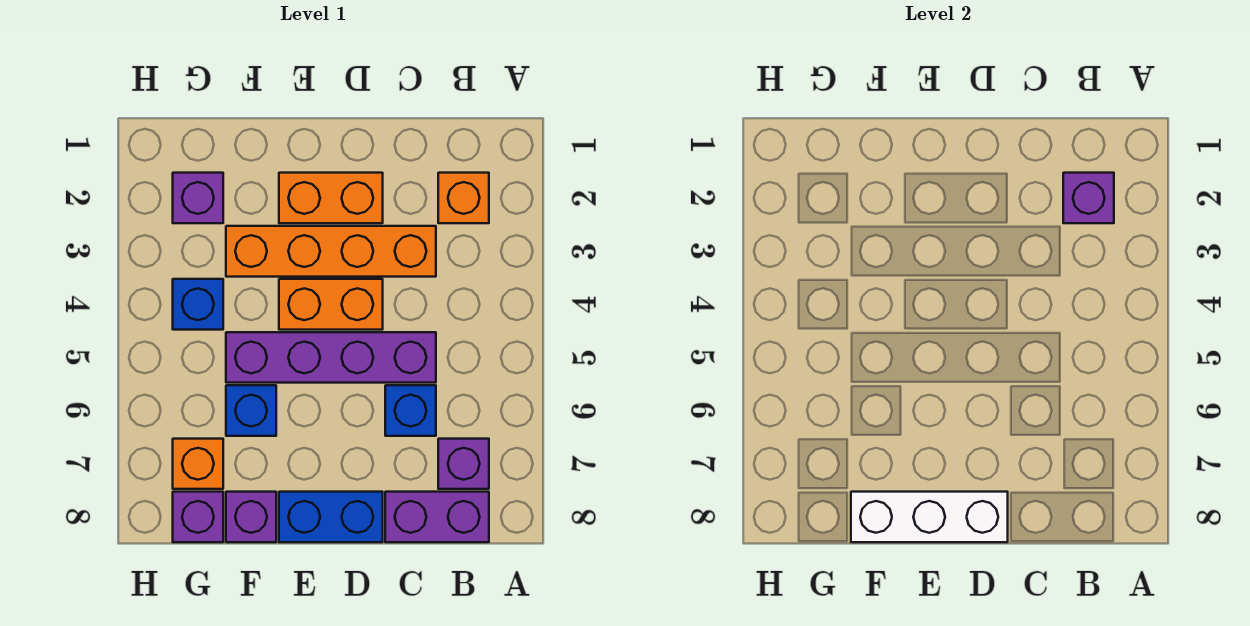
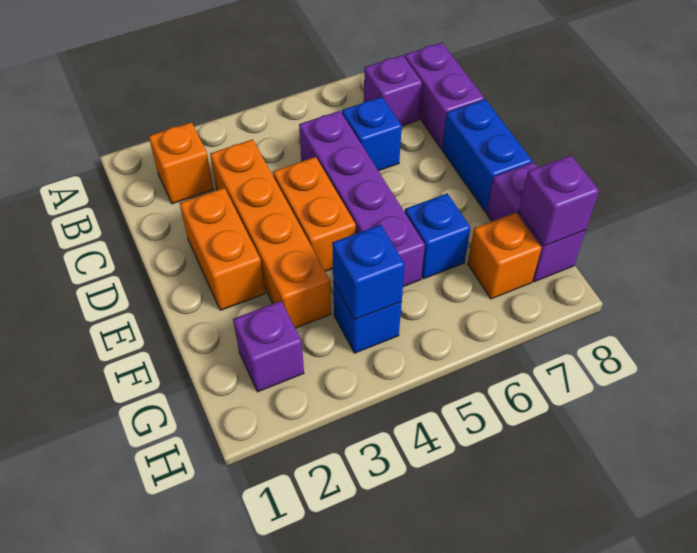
purple 1x1 brick [1063,173,1114,223] -> purple 1x1 brick moved to [519,155,599,246]
white 1x3 brick [851,492,1008,542] -> none
none -> blue 1x1 brick [332,225,405,320]

